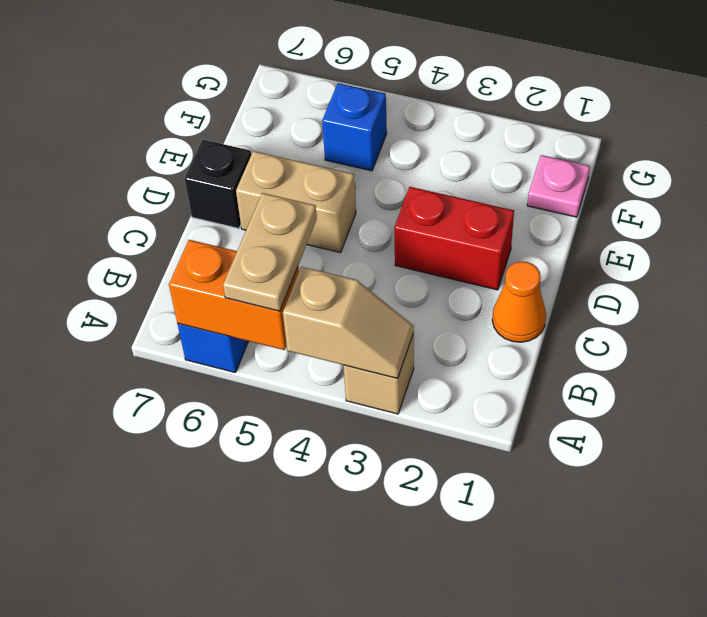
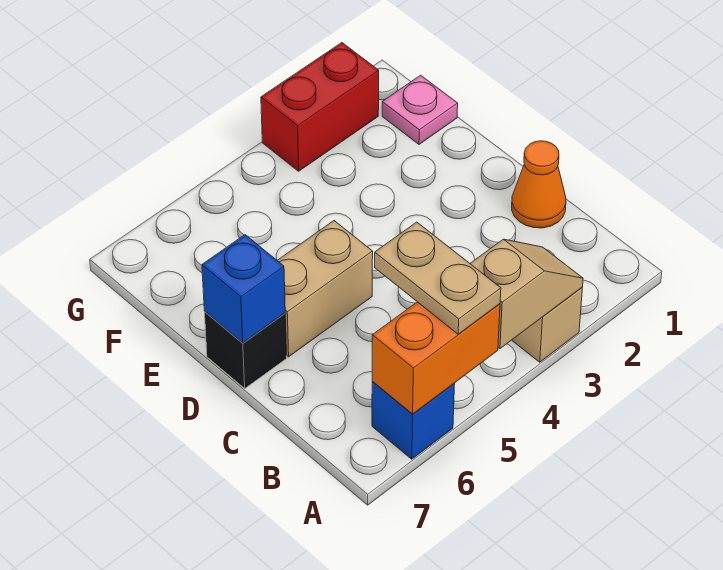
red 1x2 brick [394,187,514,290] -> red 1x2 brick moved to [261,43,379,171]
blue 1x1 brick [322,83,387,171] -> blue 1x1 brick moved to [202,235,285,343]

